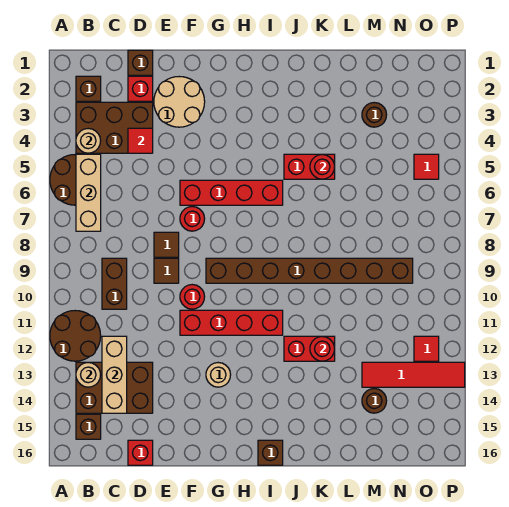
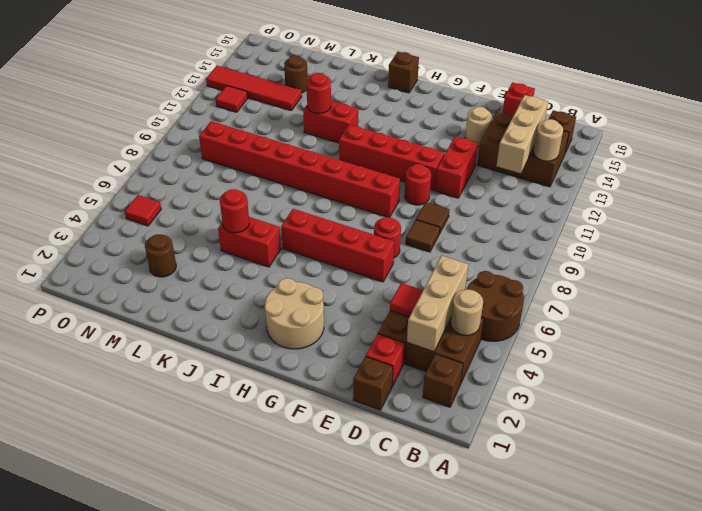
brown 2x2 round brick [50,311,101,361] -> none
tan 1x3 brick [76,154,101,231] -> tan 1x3 brick moved to [407,256,468,352]
brown 1x2 brick [102,258,127,309] -> none
tan 2x2 round brick [154,77,205,127] -> tan 2x2 round brick moved to [265,278,324,349]
none -> red 1x2 brick [435,137,478,198]
brown 1x8 brick [206,258,413,283] -> red 1x8 brick [199,121,400,217]
tan 1x1 round brick [206,363,231,387] -> tan 1x1 round brick moved to [465,107,492,146]

